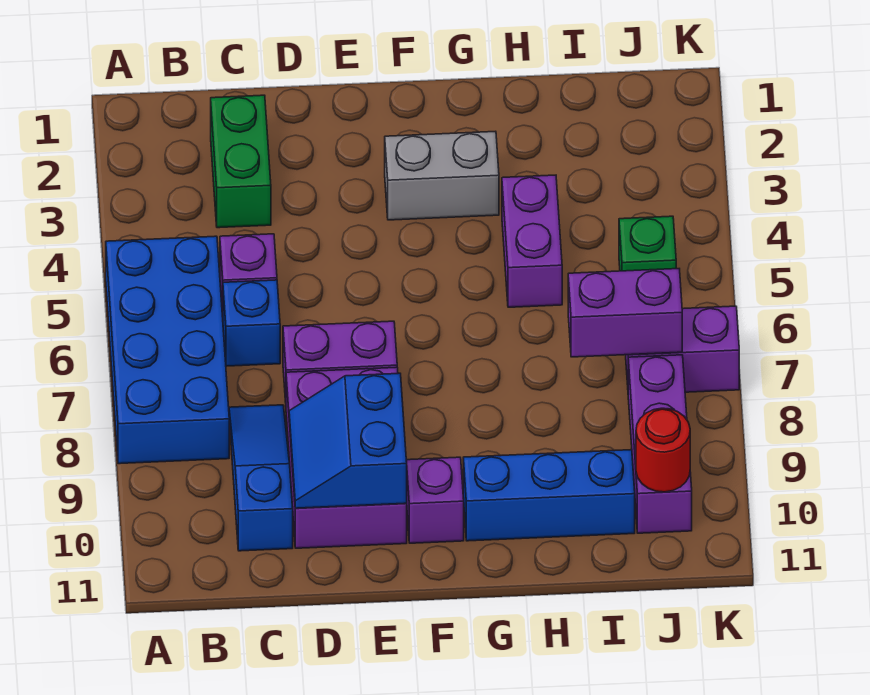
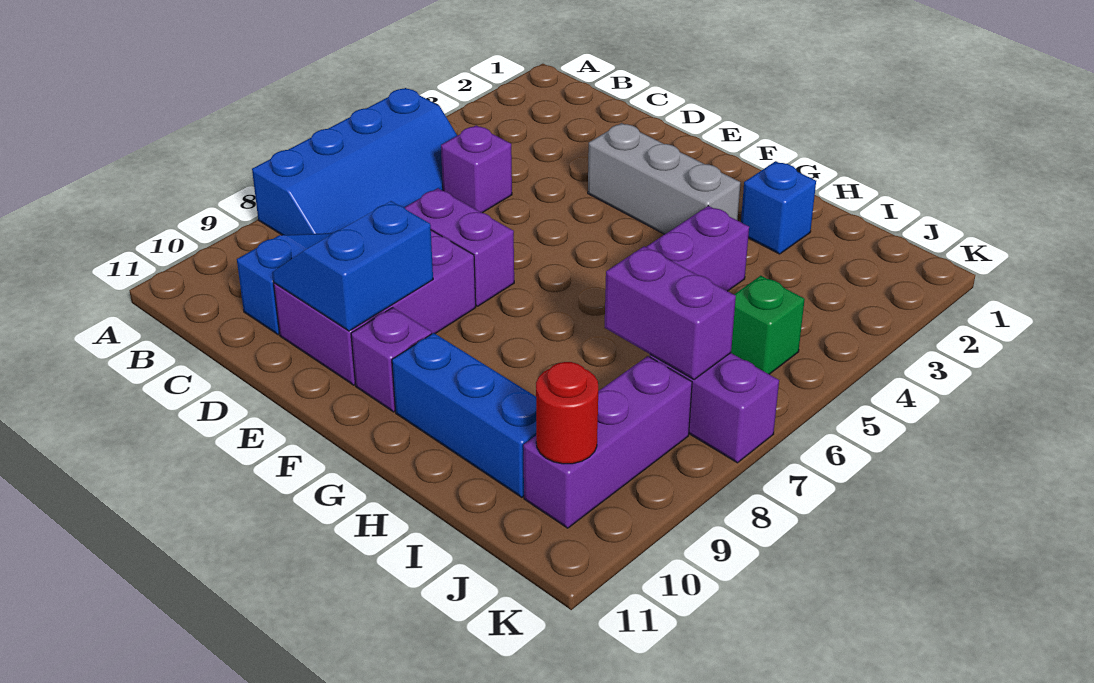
blue 2x4 brick [106,236,229,464] -> blue 2x4 slope [252,88,457,235]
green 1x2 brick [211,95,271,228] -> none
blue 1x1 brick [223,280,280,366] -> blue 1x1 brick moved to [741,161,816,254]
grey 1x2 brick [385,131,499,220] -> grey 1x3 brick [588,123,740,234]

